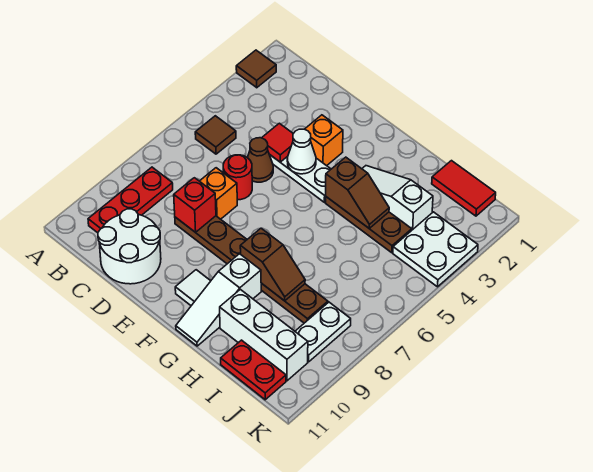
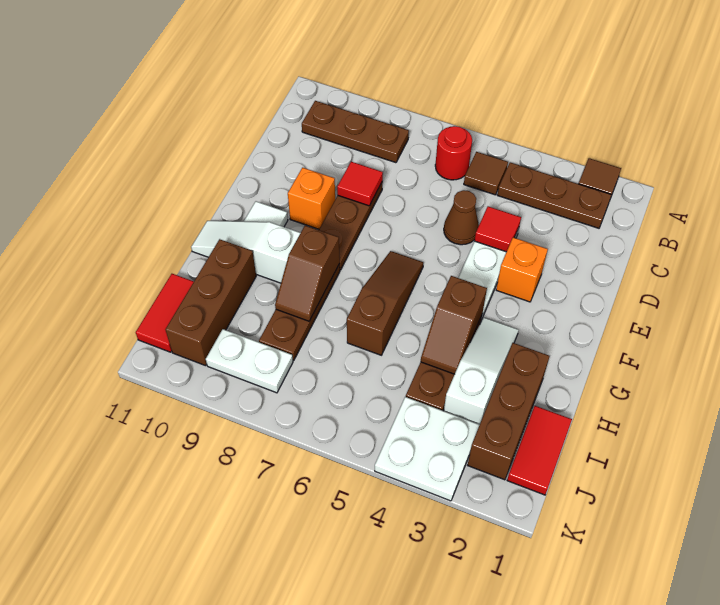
none -> brown 1x3 plate [497,162,612,228]
red 1x3 plate [88,167,173,233] -> brown 1x3 plate [302,101,409,163]
white 2x2 round brick [98,209,161,284] -> none
red 1x1 round brick [223,155,252,200] -> red 1x1 round brick moved to [435,126,472,180]
orange 1x1 brick [200,168,237,219] -> orange 1x1 brick moved to [288,168,335,229]
red 1x1 brick [174,178,216,232] -> red 1x1 tile [337,162,383,206]
white 1x1 cone [287,129,316,174] -> none
none -> brown 1x3 slope [347,251,423,355]
none -> brown 1x3 brick [468,343,550,480]
white 1x3 brick [220,289,308,381] -> brown 1x3 brick [165,239,256,366]
red 1x2 plate [221,340,286,400] -> red 1x2 tile [136,274,194,352]

